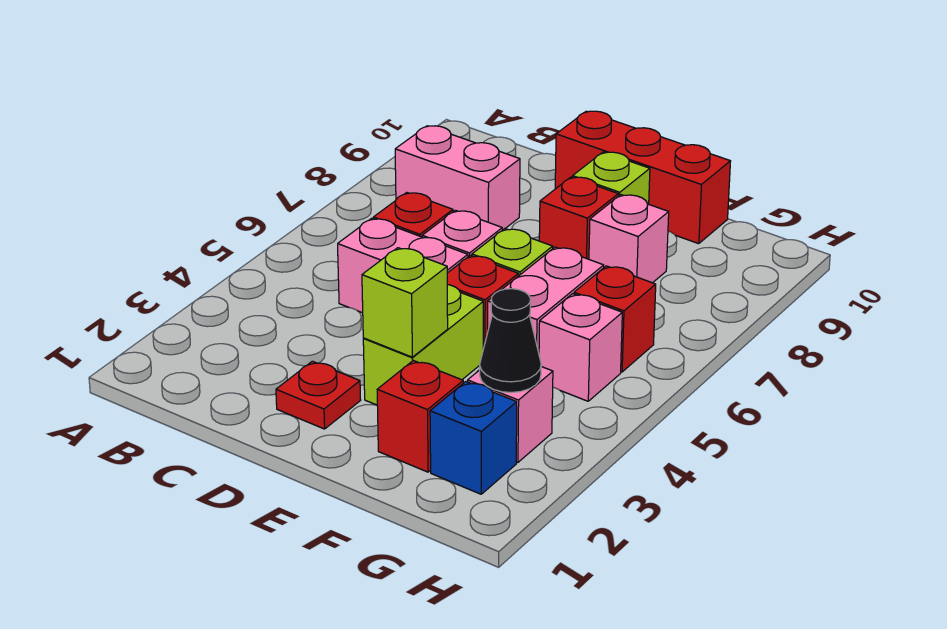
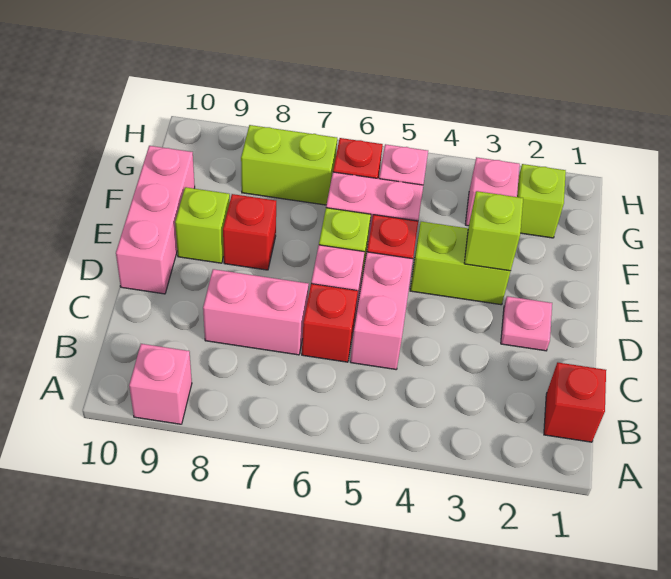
pink 1x2 brick [395,126,520,230] -> pink 1x2 brick turned to [203,269,309,355]
red 1x1 plate [276,361,361,429] -> pink 1x1 plate [501,296,552,351]
red 1x3 brick [555,111,731,244] -> pink 1x3 brick [116,146,195,294]
red 1x1 brick [377,361,463,472] -> red 1x1 brick moved to [544,362,606,442]
pink 1x1 brick [589,195,669,283] -> pink 1x1 brick moved to [129,344,192,424]
blue 1x1 brick [430,382,517,494] -> lime 1x1 brick [517,164,566,238]
black 1x1 cone [480,289,541,393] -> none
none -> lime 1x2 brick [241,125,337,205]

